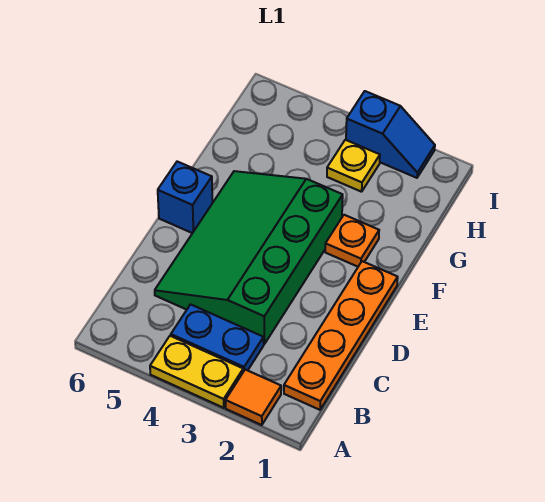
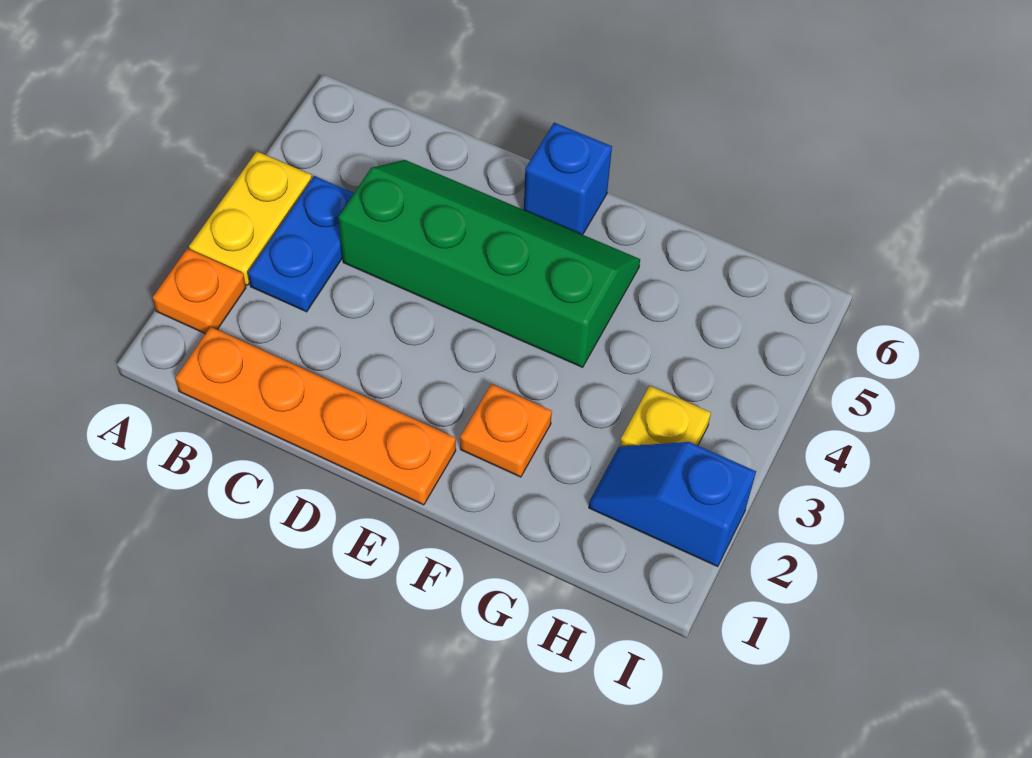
orange 1x1 tile [226,370,281,425] -> orange 1x1 plate [153,249,246,334]
green 3x4 slope [155,171,343,344] -> green 2x4 slope [338,160,640,367]
blue 1x2 slope [346,91,435,178] -> blue 1x2 slope turned to [589,442,756,567]

